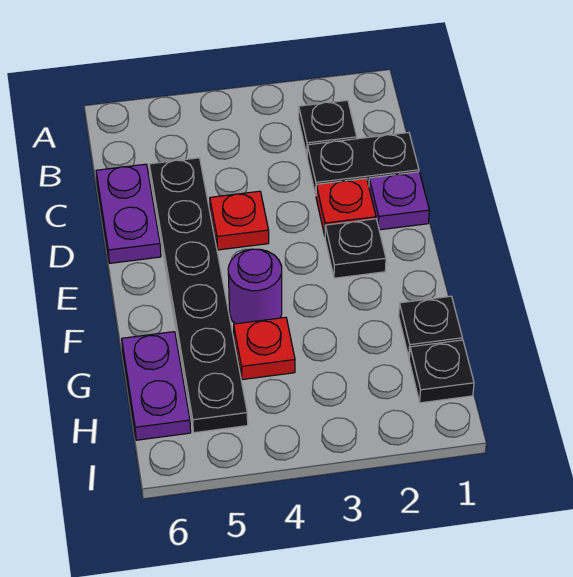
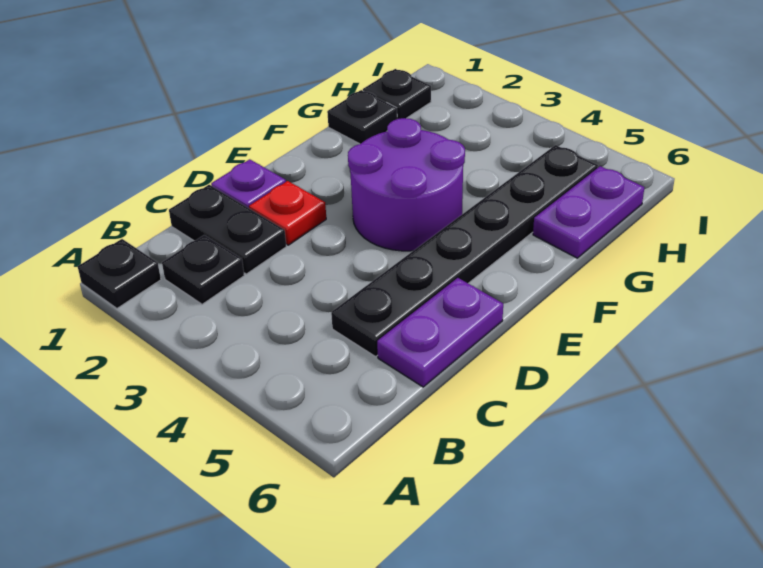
red 1x1 plate [210,191,269,250] -> none
black 1x1 plate [325,219,386,278] -> black 1x1 plate moved to [78,239,161,308]
purple 1x1 round brick [228,249,282,324] -> purple 2x2 round brick [348,118,465,251]
red 1x1 plate [234,317,295,380] -> none

